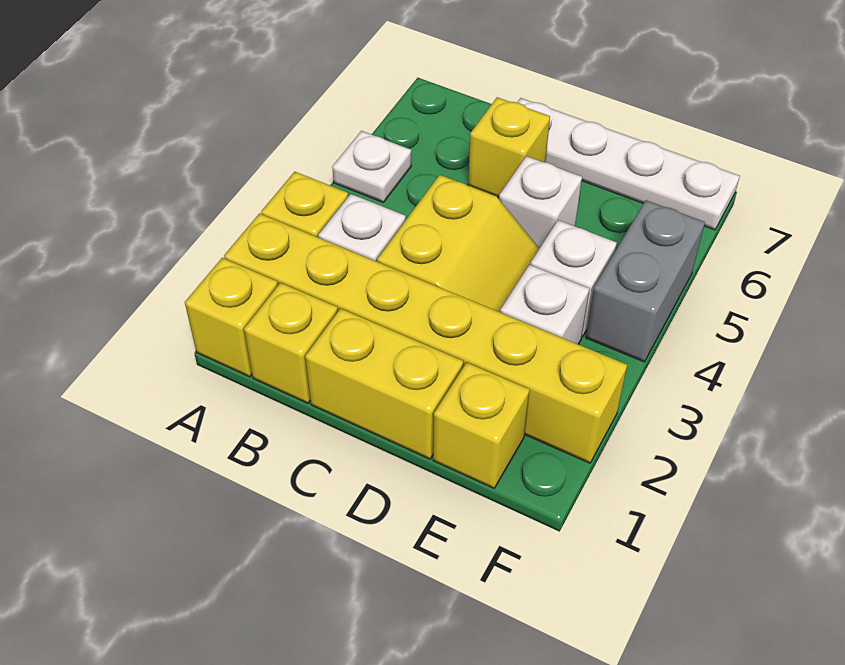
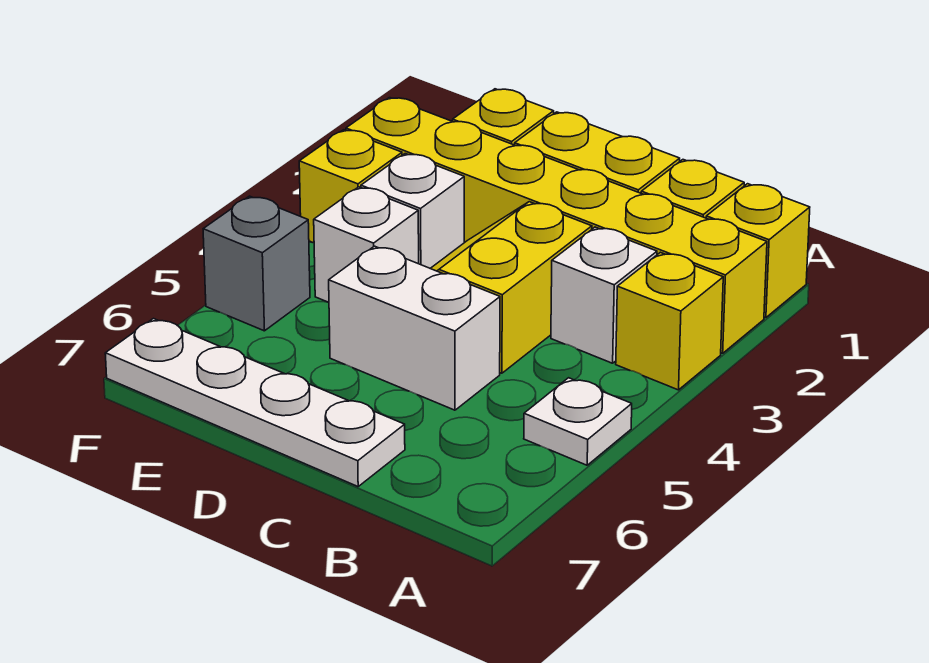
yellow 1x1 brick [468,97,550,197] -> yellow 1x1 brick moved to [299,130,402,243]
white 1x1 brick [499,156,582,248] -> white 1x2 brick [329,246,500,410]
grey 1x2 brick [586,200,705,362] -> grey 1x1 brick [203,196,310,331]

